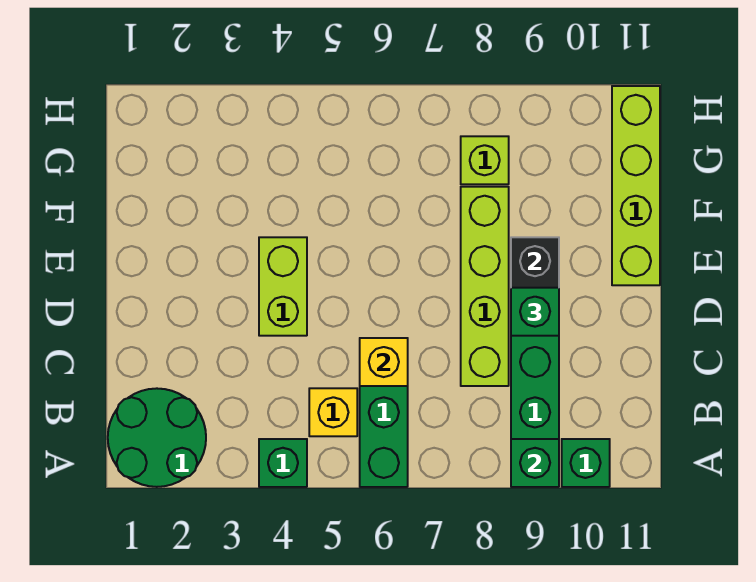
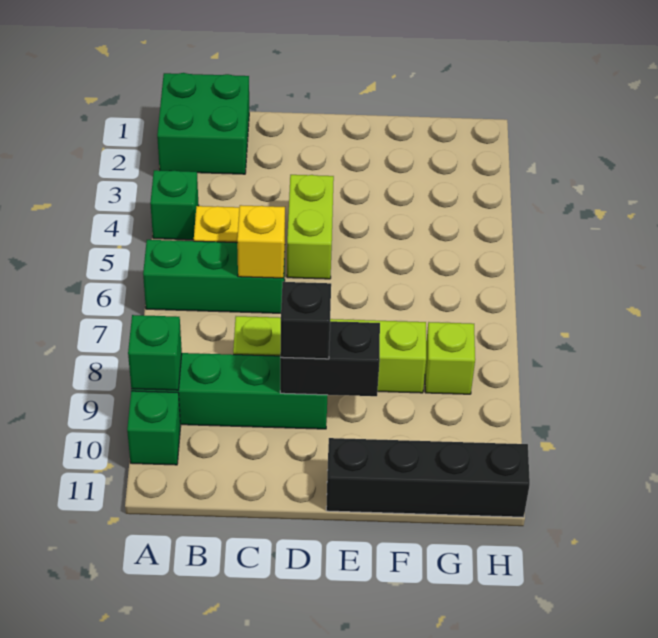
green 2x2 round brick [108,388,206,487] -> green 2x2 brick [157,73,249,174]
lime 1x2 brick [259,237,307,336] -> lime 1x2 brick turned to [287,175,334,279]
green 1x1 brick [511,288,559,336] -> black 1x1 brick [280,282,331,359]
lime 1x4 brick [612,86,660,285] -> black 1x4 brick [326,438,530,517]

